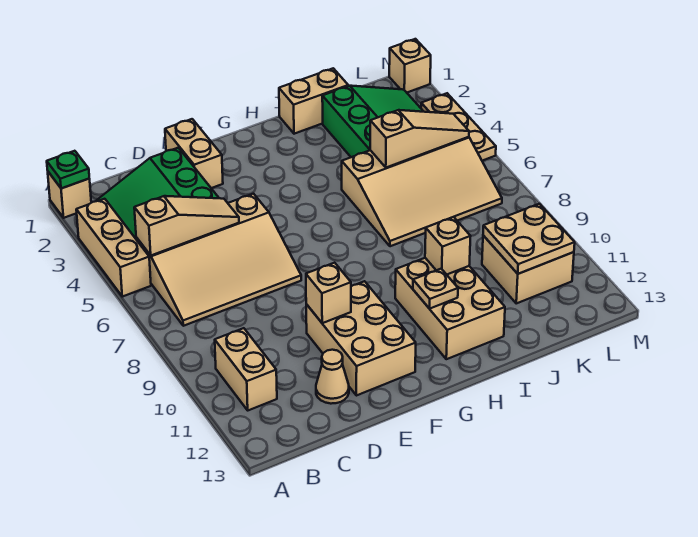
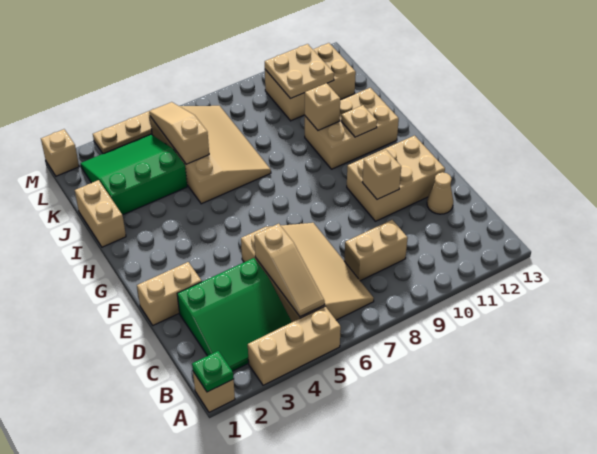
tan 1x3 slope [134,196,239,255] -> tan 1x3 slope turned to [254,224,325,317]
tan 1x2 brick [215,328,277,410] -> tan 1x2 brick moved to [344,220,408,281]
tan 2x2 brick [482,236,574,303] -> tan 2x3 brick [265,43,356,121]

